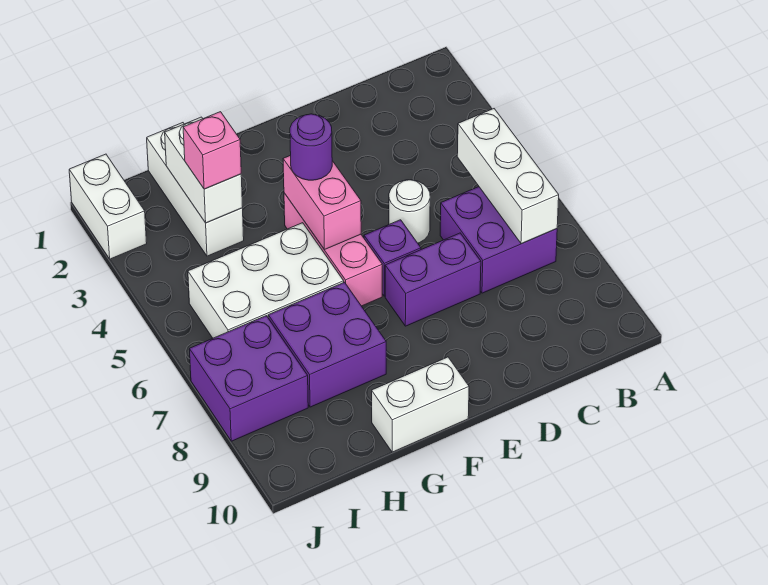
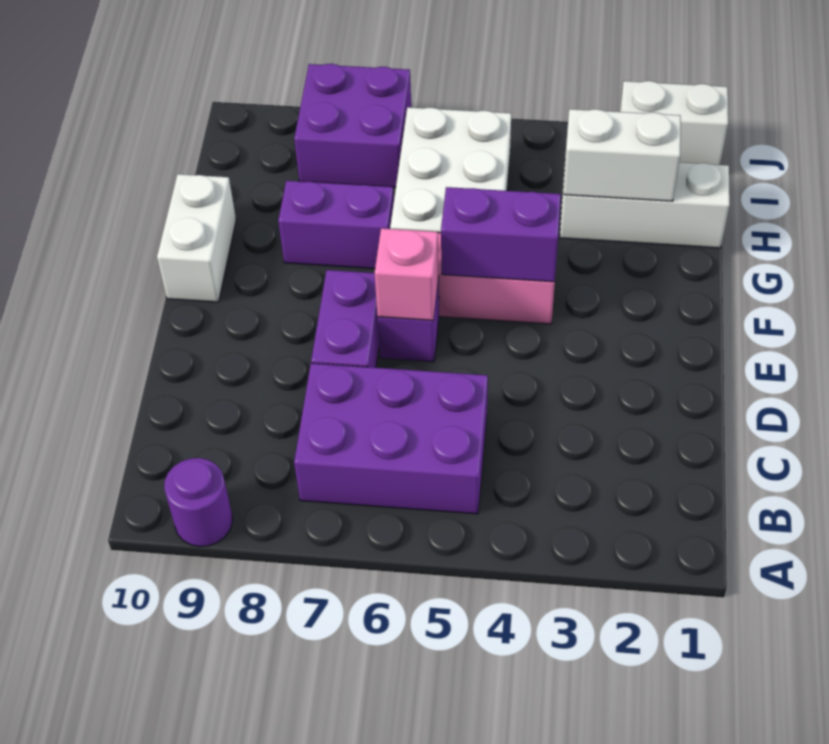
white 1x3 brick [457,109,559,244] -> none
purple 2x2 brick [440,187,557,293] -> purple 2x3 brick [294,363,488,514]
white 1x1 round brick [389,180,430,243] -> none
pink 1x2 brick [283,155,361,250] -> purple 1x2 brick [441,187,561,282]
purple 1x1 round brick [290,114,332,180] -> purple 1x1 round brick moved to [164,458,232,547]
purple 2x2 brick [268,282,386,407] -> purple 1x2 brick [278,181,394,269]
pink 1x1 brick [183,112,241,189] -> pink 1x1 brick moved to [375,228,439,320]

